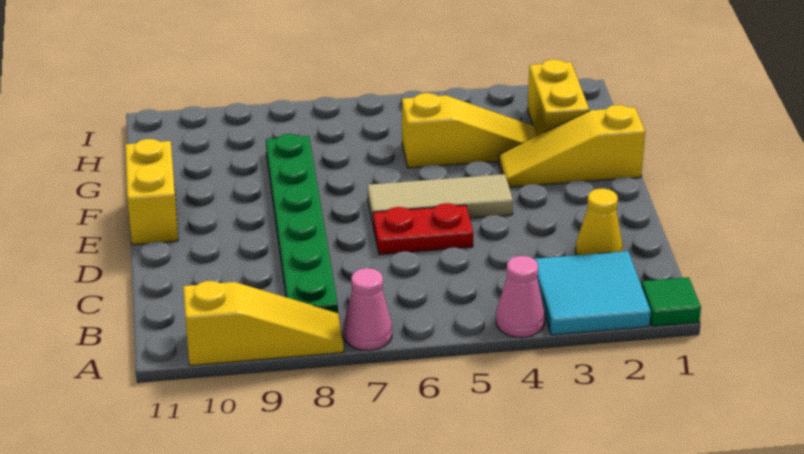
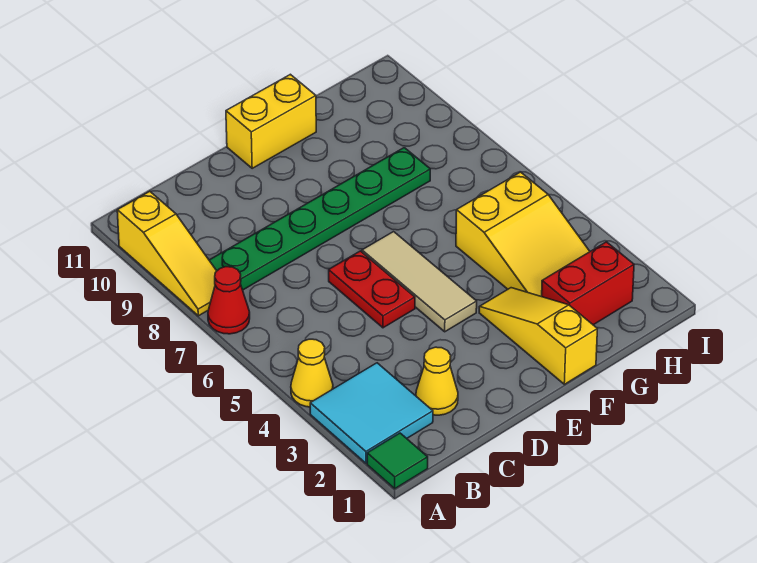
pink 1x1 cone [496,256,545,337] -> yellow 1x1 cone [291,339,333,407]
pink 1x1 cone [343,268,392,350] -> red 1x1 cone [208,267,250,334]
yellow 1x2 brick [527,59,589,136] -> red 1x2 brick [542,242,634,325]
yellow 1x3 slope [402,93,537,168] -> yellow 2x3 slope [456,172,590,297]

